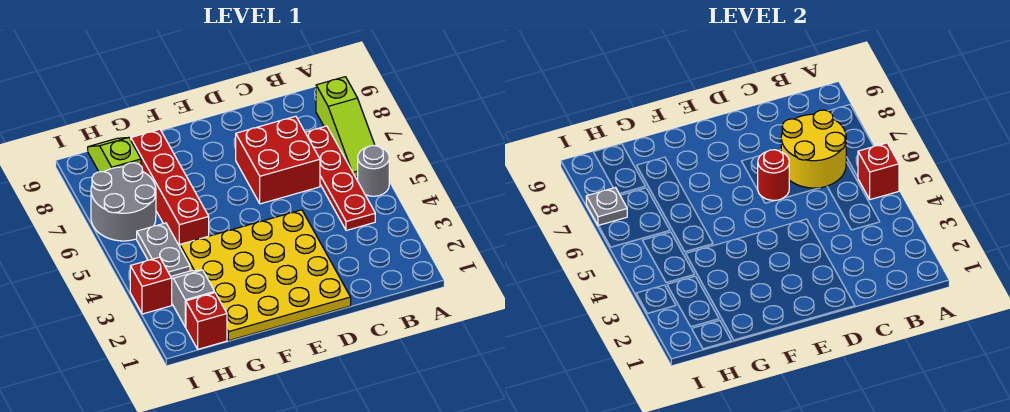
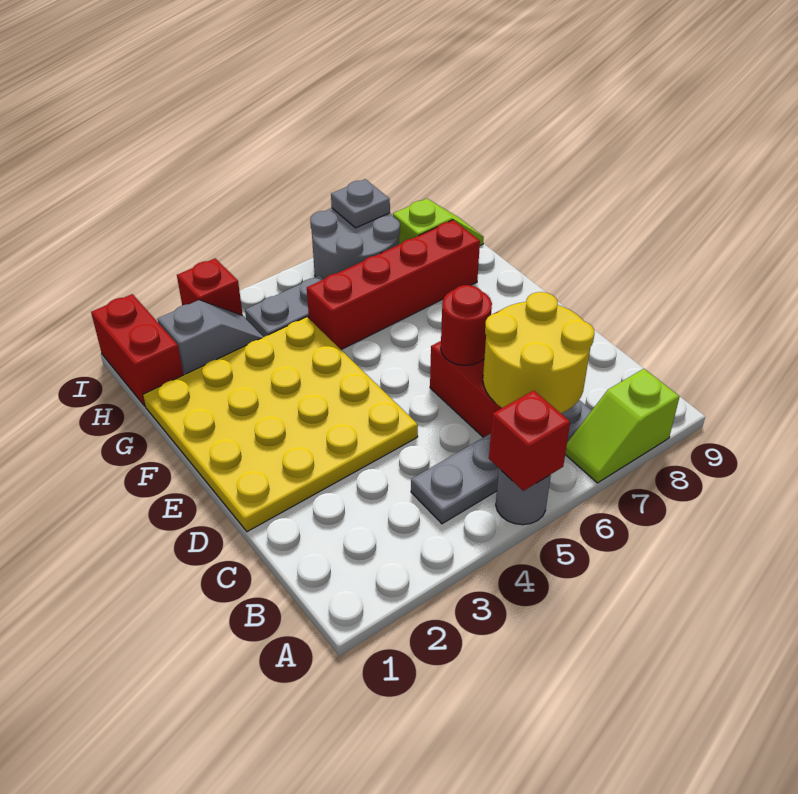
lime 1x3 slope [316,77,375,177] -> lime 1x2 slope [565,369,680,483]
red 1x4 plate [305,126,375,231] -> grey 1x4 plate [411,400,592,524]
red 1x1 brick [186,293,227,349] -> red 1x2 brick [91,294,183,406]

